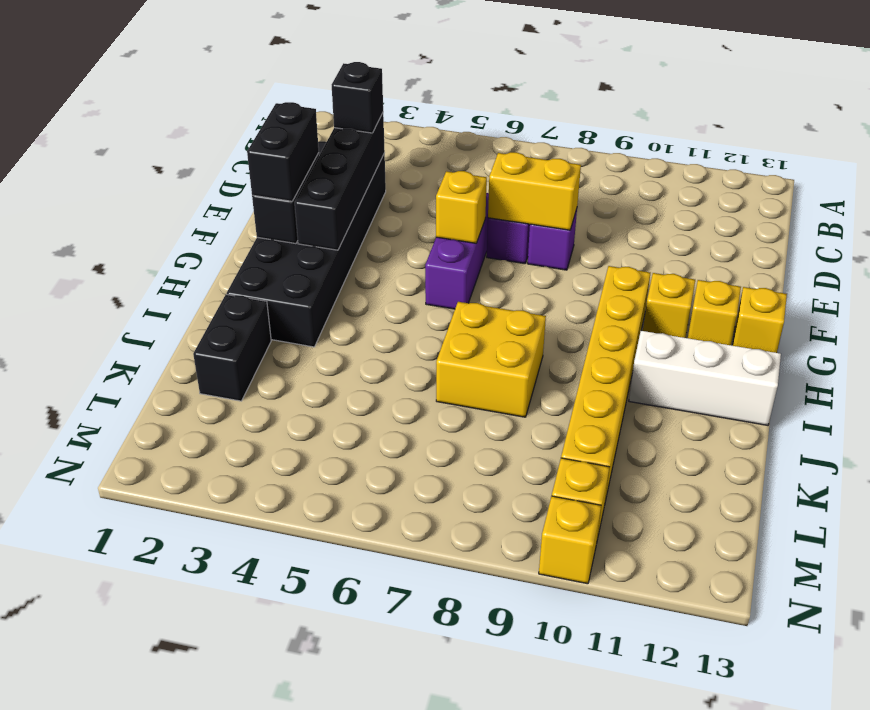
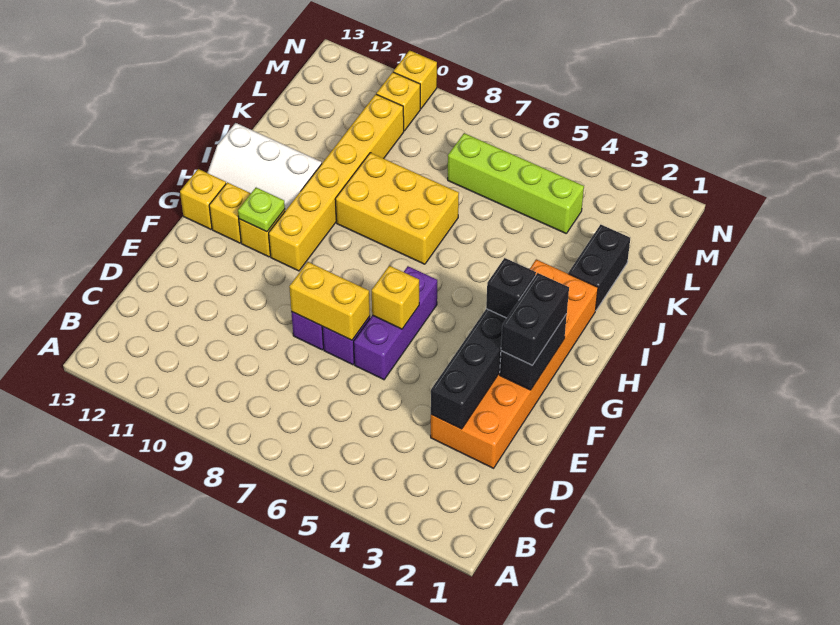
black 2x6 brick [227,141,386,347] -> orange 2x6 brick [431,259,598,468]
black 1x1 brick [332,62,383,133] -> black 1x1 brick moved to [486,258,536,318]
none -> lime 1x1 plate [238,188,285,232]
yellow 2x2 brick [436,302,546,417] -> yellow 2x3 brick [335,153,459,264]
none -> lime 1x4 brick [448,133,584,233]

